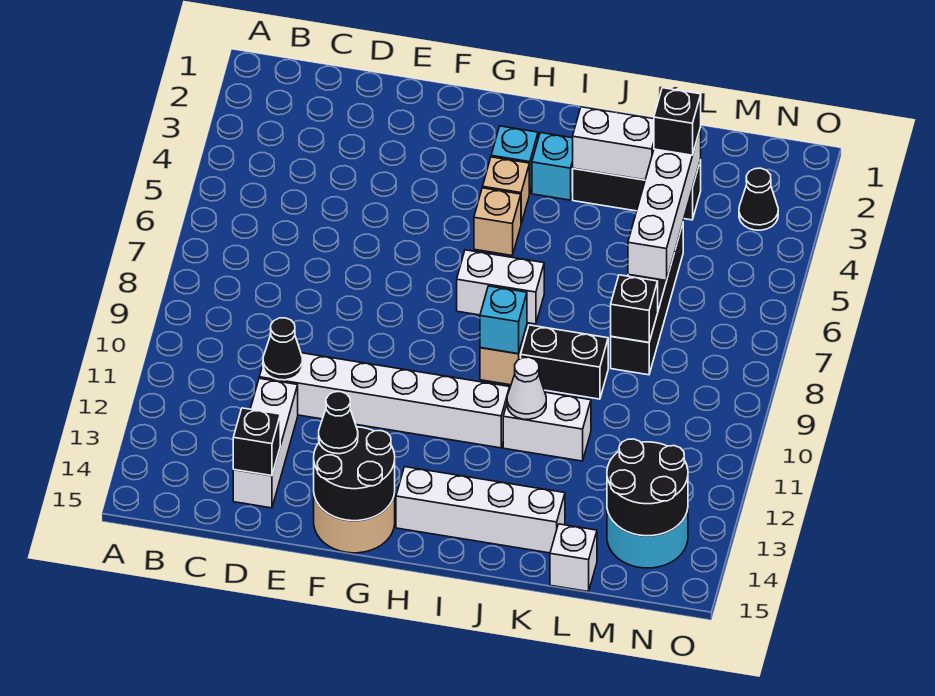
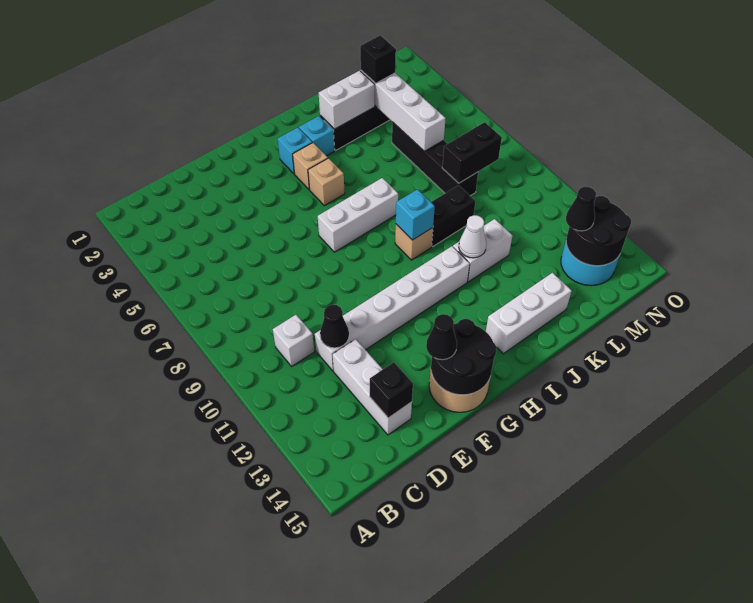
white 1x2 brick [457,250,544,324] -> white 1x3 brick [318,178,398,252]
white 1x4 brick [396,467,565,553] -> white 1x3 brick [486,273,572,354]
black 1x1 brick [611,275,658,342] -> black 1x2 brick [442,122,502,183]
white 1x1 brick [550,524,597,592] -> white 1x1 brick moved to [273,315,314,366]
black 1x1 cone [739,168,778,230] -> black 1x1 cone moved to [566,187,596,231]

